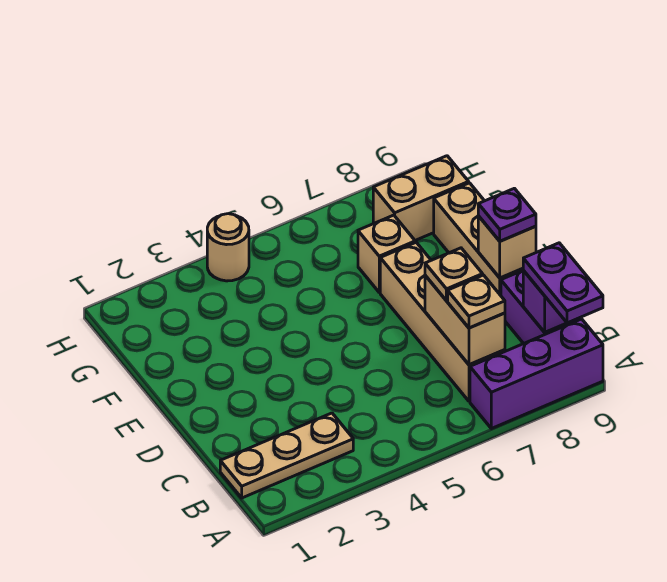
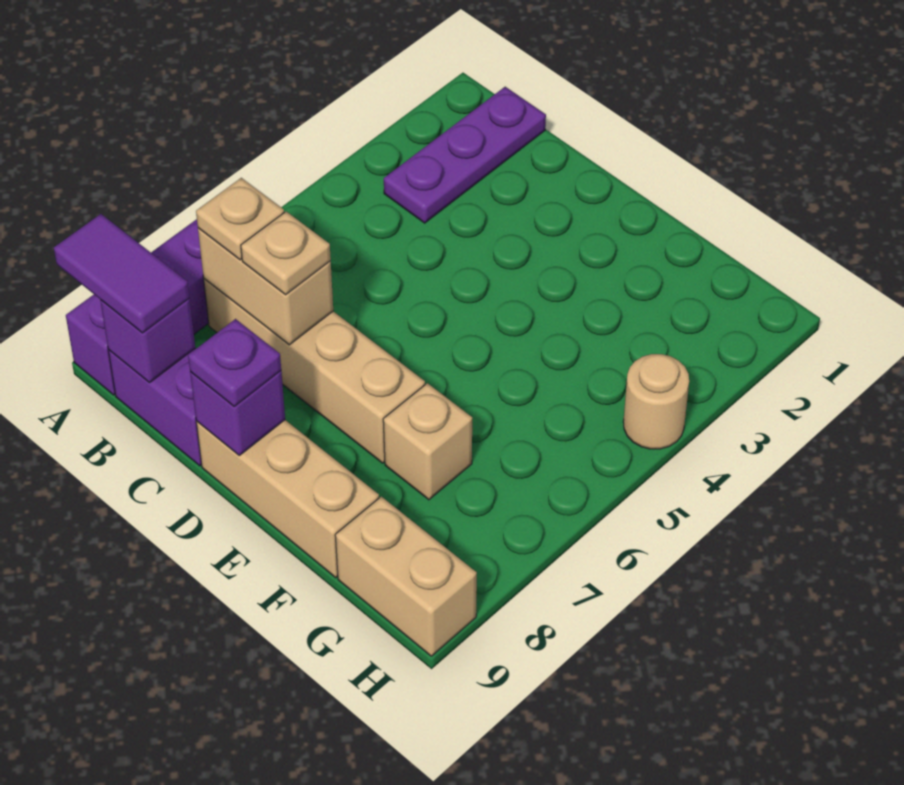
purple 1x2 plate [523,243,603,323] -> purple 1x2 tile [54,214,189,333]
tan 1x3 plate [220,413,353,498] -> purple 1x3 plate [384,87,546,223]
tan 1x1 brick [478,216,536,278] -> purple 1x1 brick [190,371,285,455]
tan 1x2 brick [373,156,469,240] -> tan 1x2 brick turned to [335,496,477,656]

